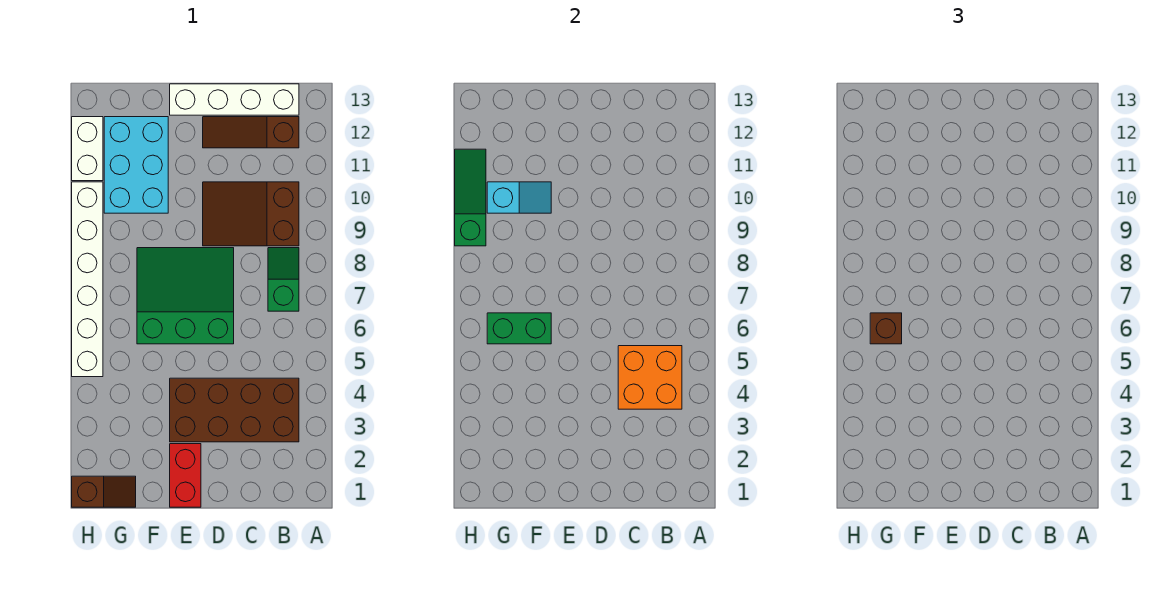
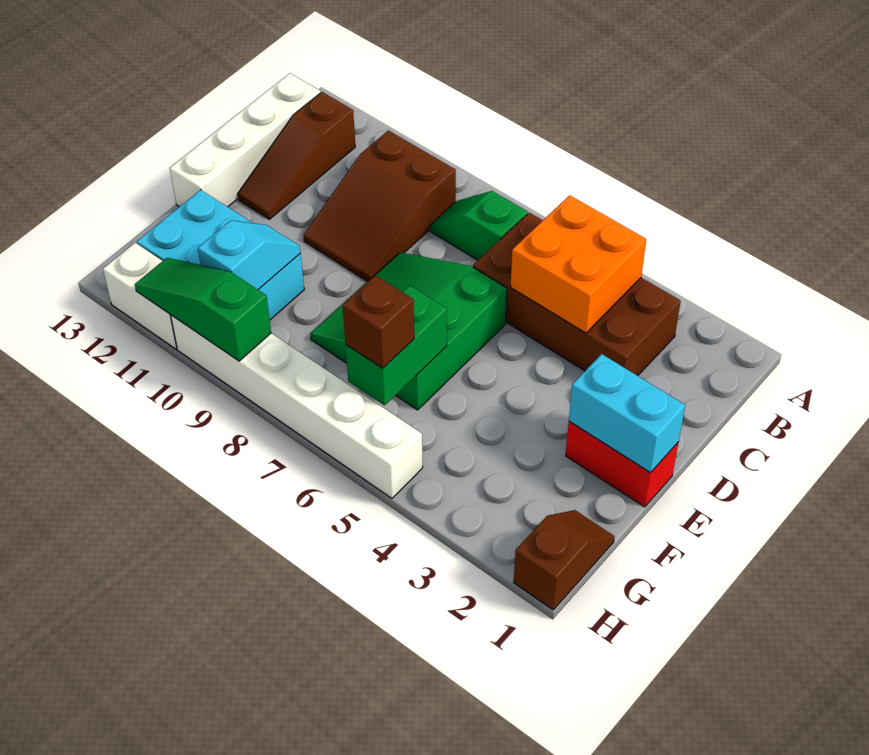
brown 2x4 brick [170,378,299,442] -> brown 2x4 brick turned to [473,213,681,376]
none -> cyan 1x2 brick [569,354,685,473]

